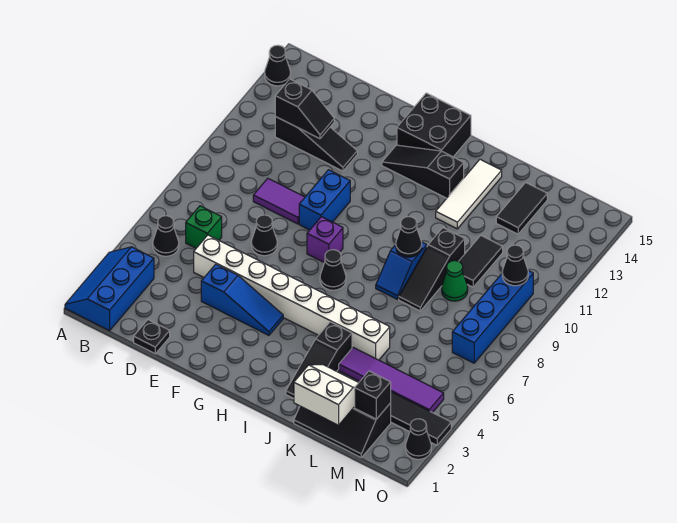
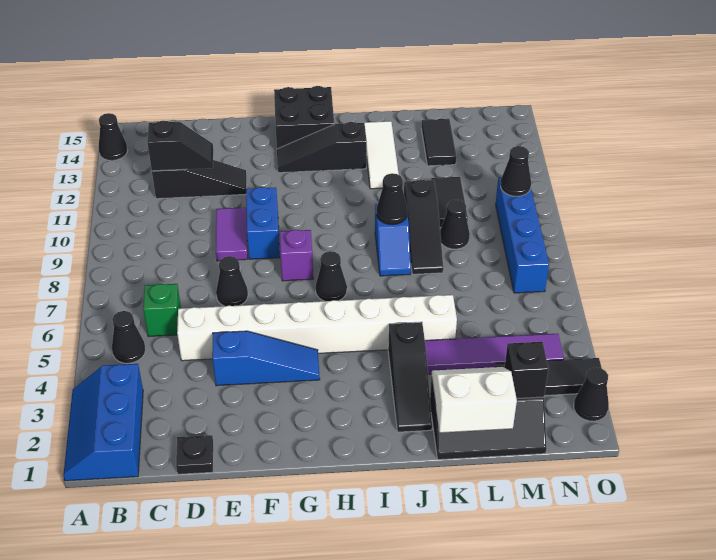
purple 1x2 tile [253,178,305,224] -> purple 1x2 tile turned to [216,208,248,261]
green 1x1 cone [442,261,468,301] -> black 1x1 cone [440,200,470,249]

